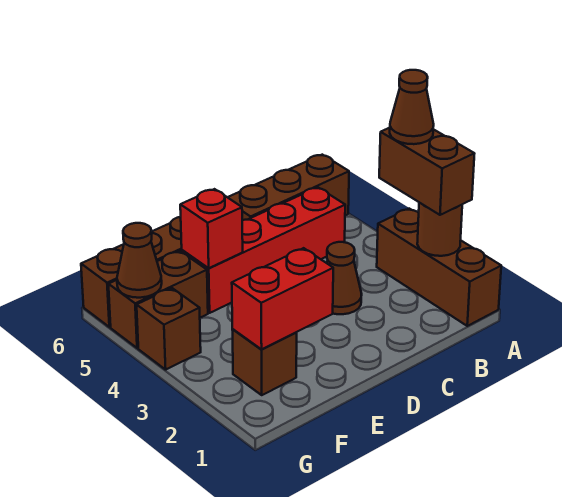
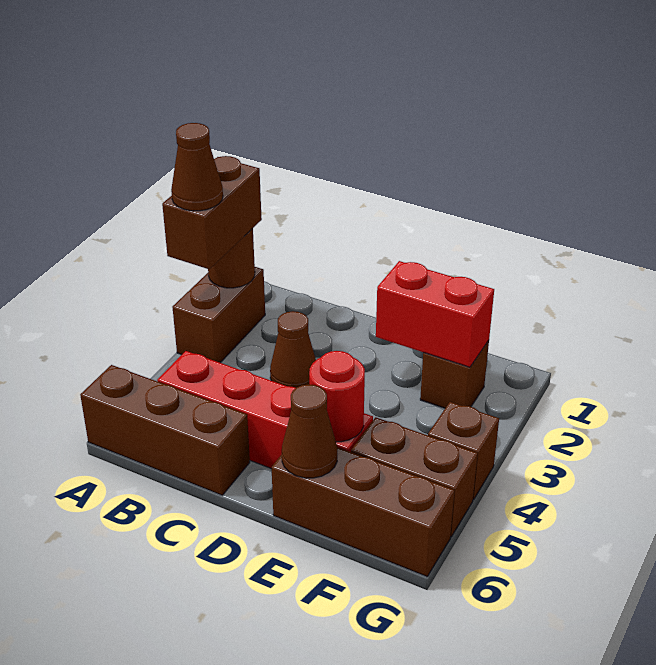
brown 1x3 brick [377,209,501,326] -> brown 1x2 brick [172,267,265,363]
red 1x1 brick [180,189,243,268] -> red 1x1 round brick [309,351,365,442]
brown 1x1 cone [117,223,162,298] -> brown 1x1 cone moved to [282,384,337,478]

